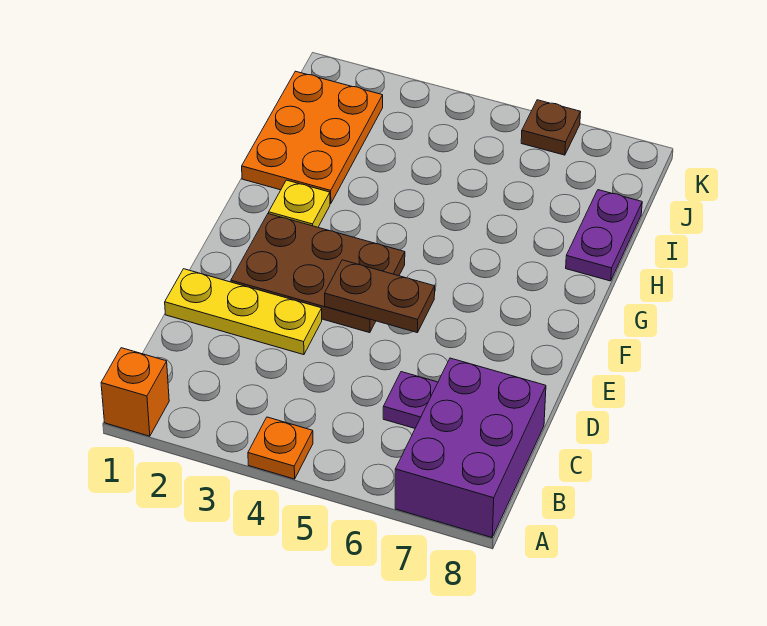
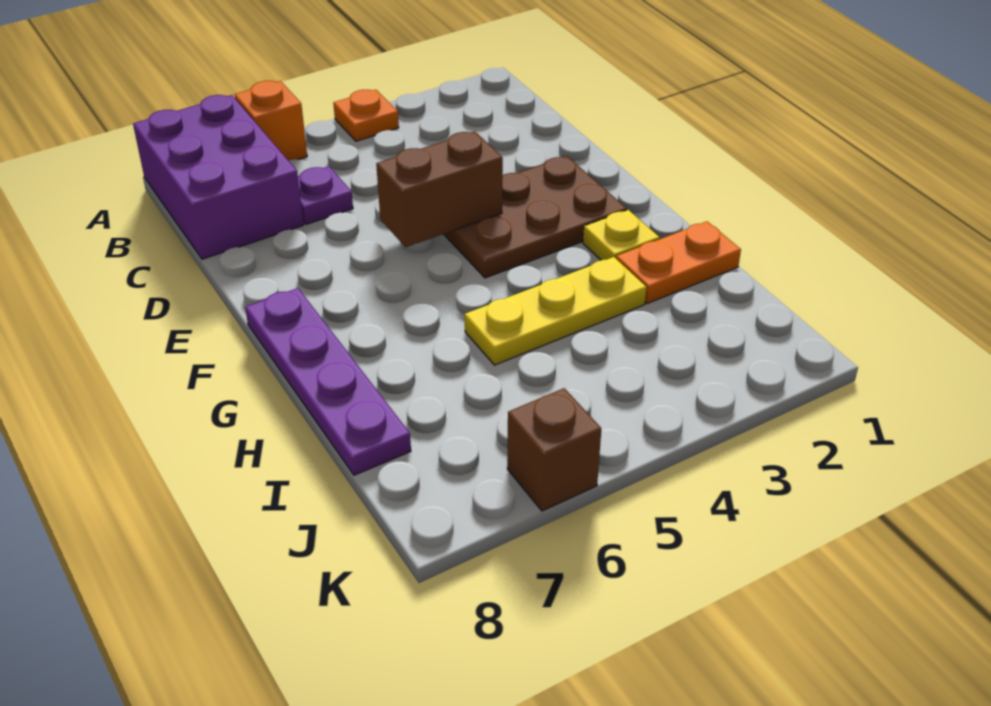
orange 1x1 brick [101,348,169,436] -> orange 1x1 brick moved to [235,81,307,161]
yellow 1x3 plate [165,269,322,355] -> yellow 1x3 plate moved to [465,257,646,365]
brown 1x2 plate [325,260,435,333] -> brown 1x2 brick [376,131,503,247]
orange 2x3 plate [242,71,383,204] -> orange 1x2 plate [616,221,741,304]
purple 1x2 plate [566,190,642,281] -> purple 1x4 plate [245,288,411,475]
brown 1x1 plate [521,100,581,155] -> brown 1x1 brick [507,388,601,511]

